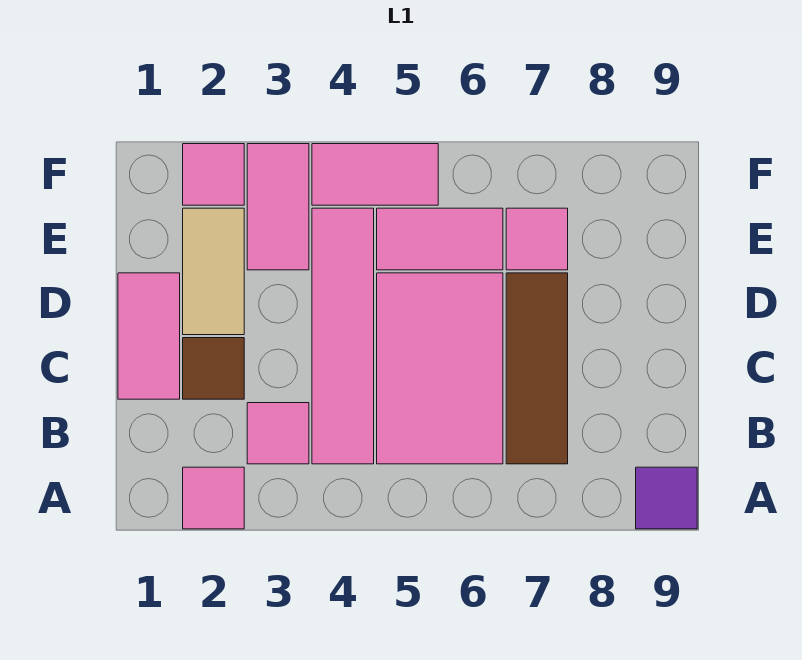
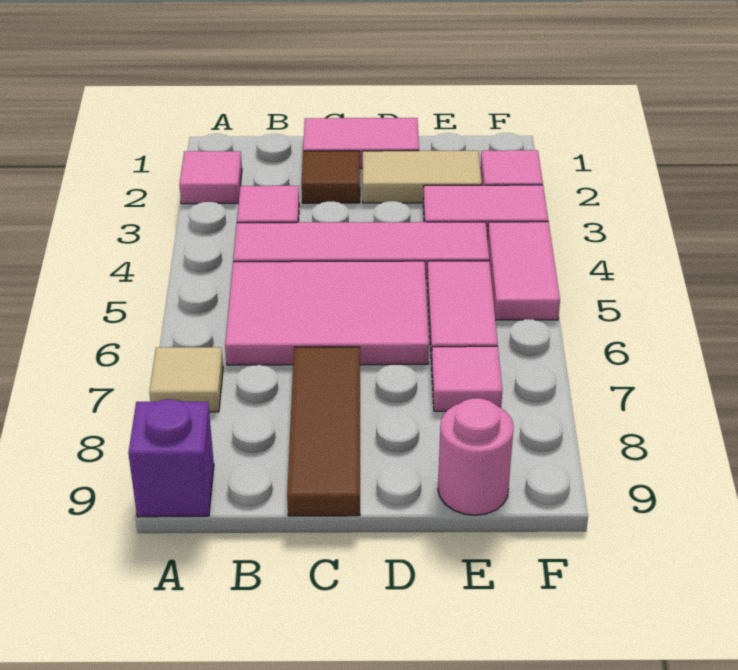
none -> tan 1x1 tile [149,347,223,412]
purple 1x1 tile [636,467,697,529] -> purple 1x1 brick [128,399,214,517]
brown 1x3 tile [506,273,568,464] -> brown 1x3 tile turned to [287,347,360,516]
none -> pink 1x1 round brick [438,398,514,515]

